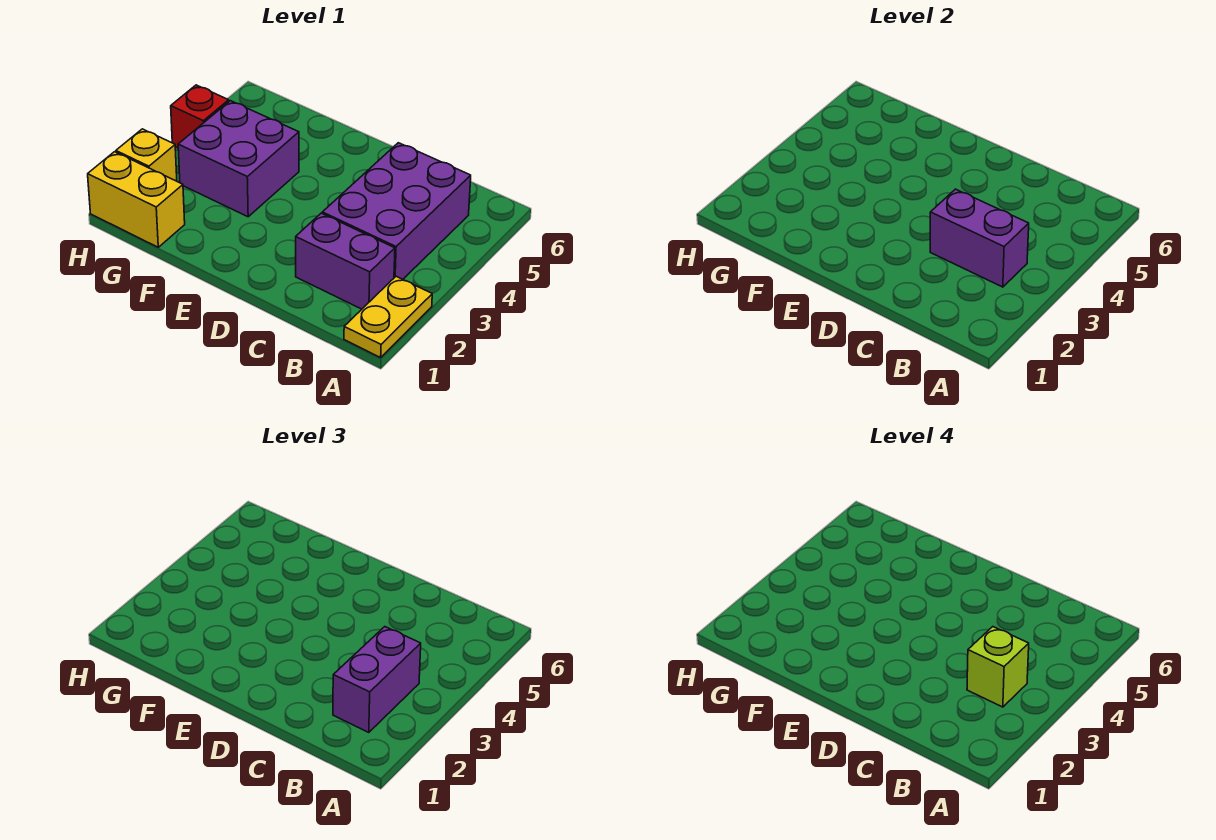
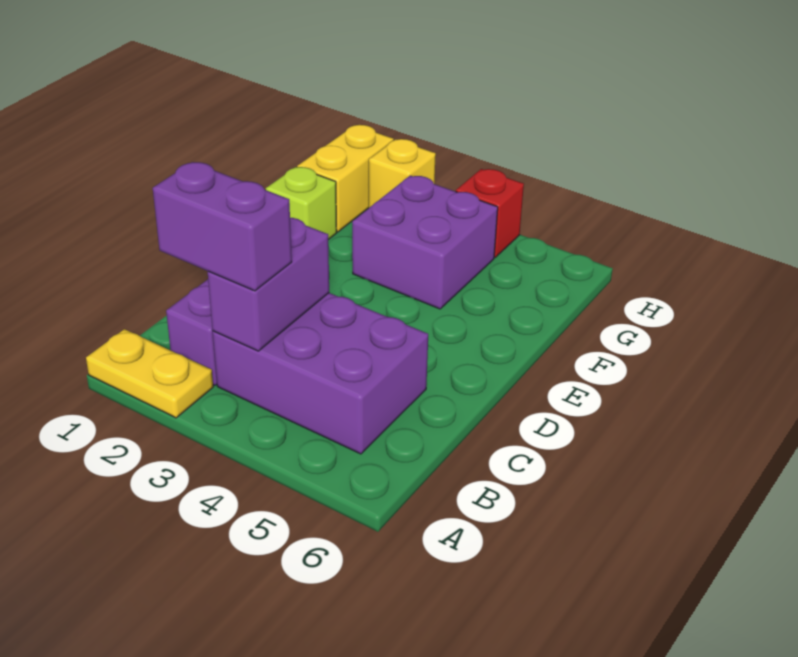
lime 1x1 brick [967,627,1029,707] -> lime 1x1 brick moved to [266,167,337,240]

